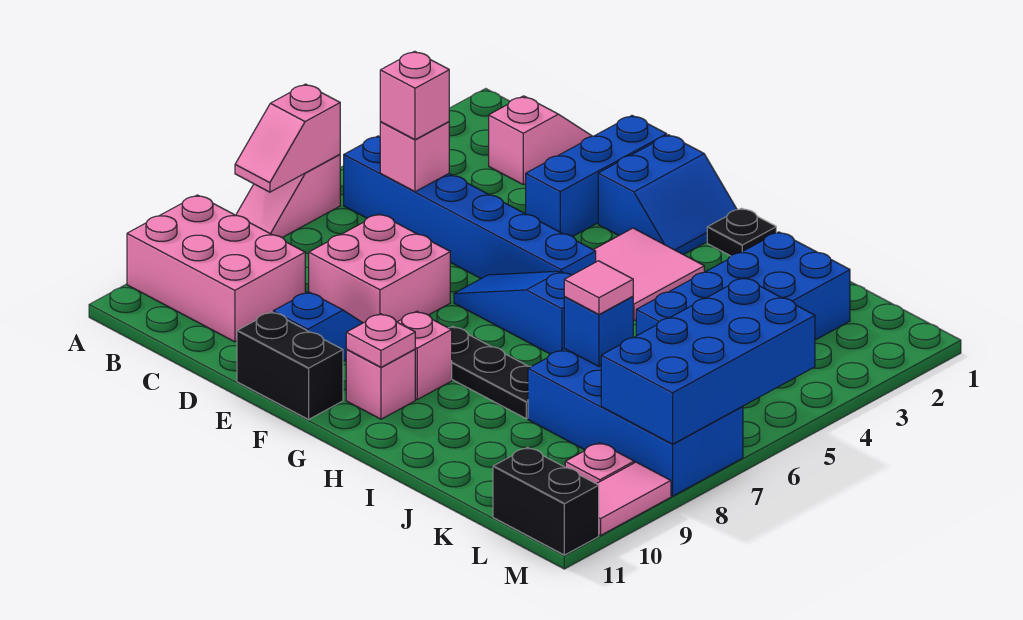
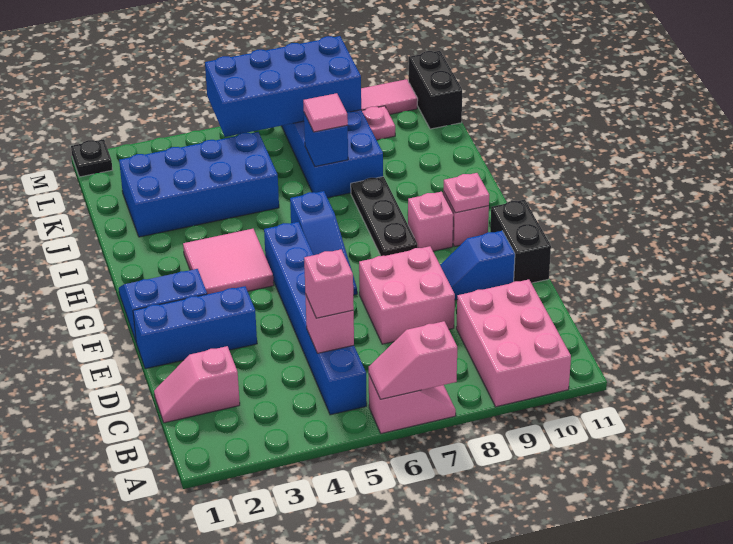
pink 1x2 slope [235,84,340,192] -> pink 1x2 slope turned to [369,321,457,399]
black 1x1 plate [707,208,776,256] -> black 1x1 plate moved to [71,139,113,177]

